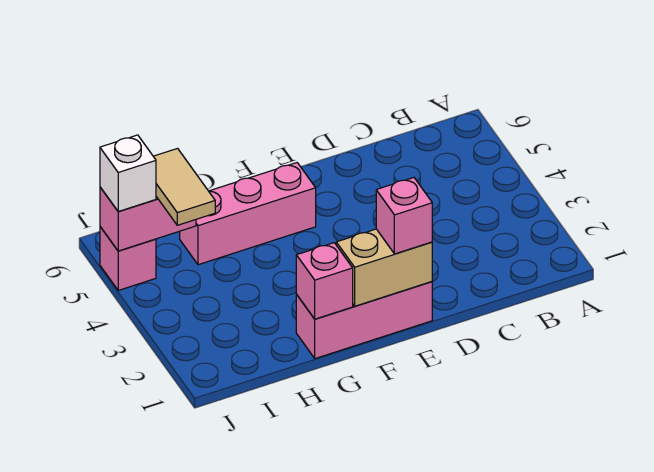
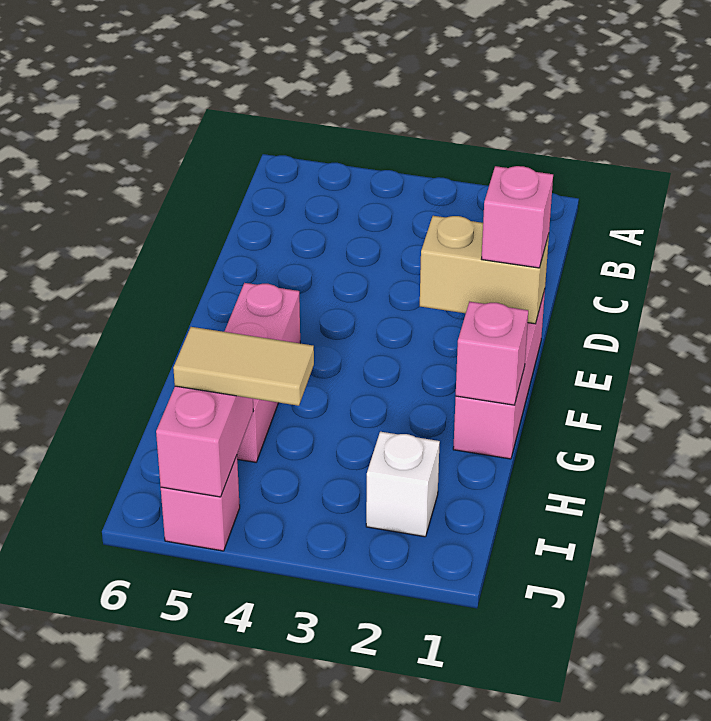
tan 1x2 brick [336,229,432,306] -> tan 1x2 brick turned to [420,216,549,324]
white 1x1 brick [100,135,156,211] -> white 1x1 brick moved to [366,432,440,537]

